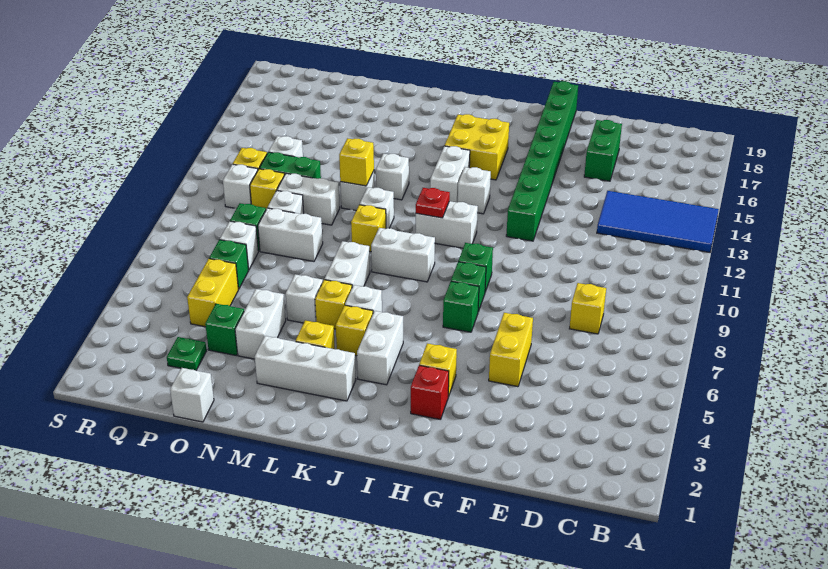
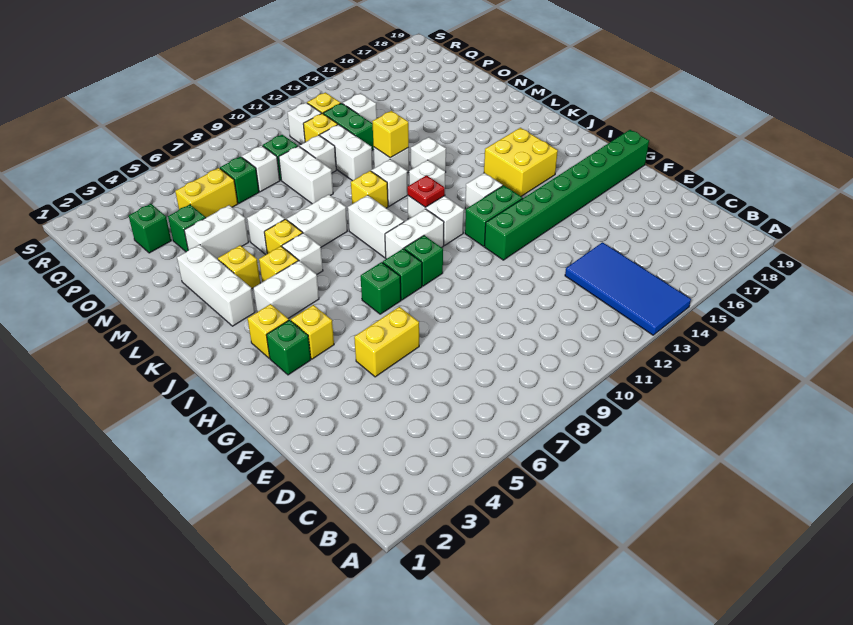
yellow 1x1 brick [569,283,606,334] -> yellow 1x1 brick moved to [247,304,289,358]
green 1x2 brick [584,120,622,181] -> green 1x2 brick moved to [465,185,523,246]
red 1x1 brick [411,365,449,419] -> green 1x1 brick [266,320,311,375]
white 1x2 brick [430,146,470,202] -> white 1x2 brick moved to [385,209,444,259]
white 1x1 brick [170,368,214,422] -> white 1x1 brick moved to [409,160,445,188]
green 1x1 plate [167,337,207,370] -> green 1x1 brick [129,204,171,253]

